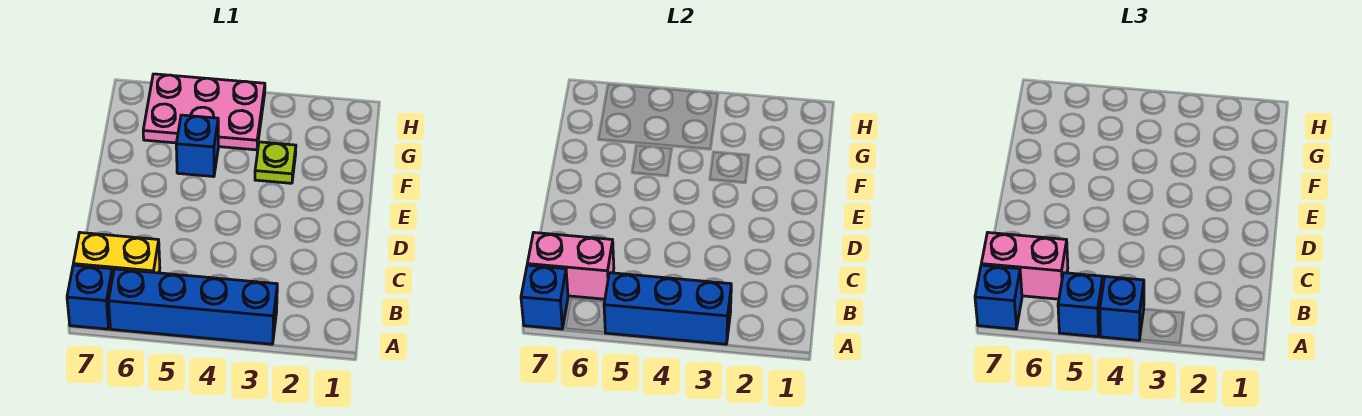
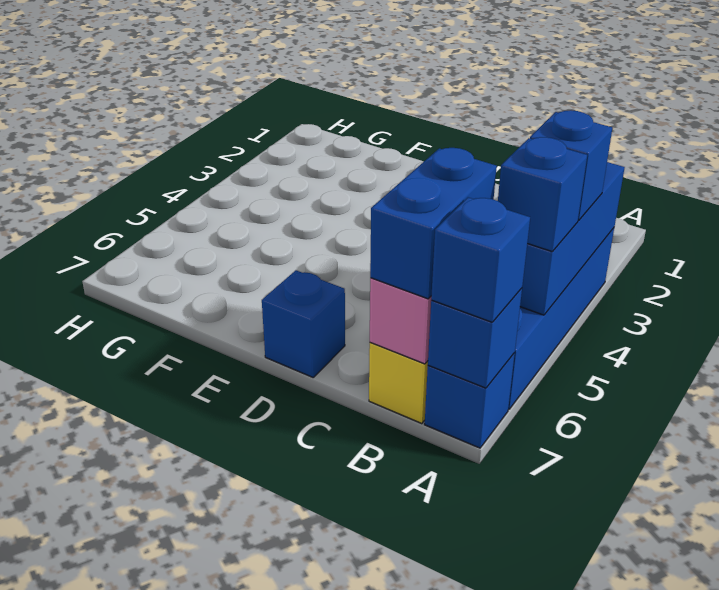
pink 1x2 brick [981,233,1068,299] -> blue 1x2 brick [370,148,497,299]
lime 1x1 plate [255,142,296,183] -> none
blue 1x1 brick [176,115,218,177] -> blue 1x1 brick moved to [262,270,345,377]
pink 2x3 plate [143,74,265,150] -> none

